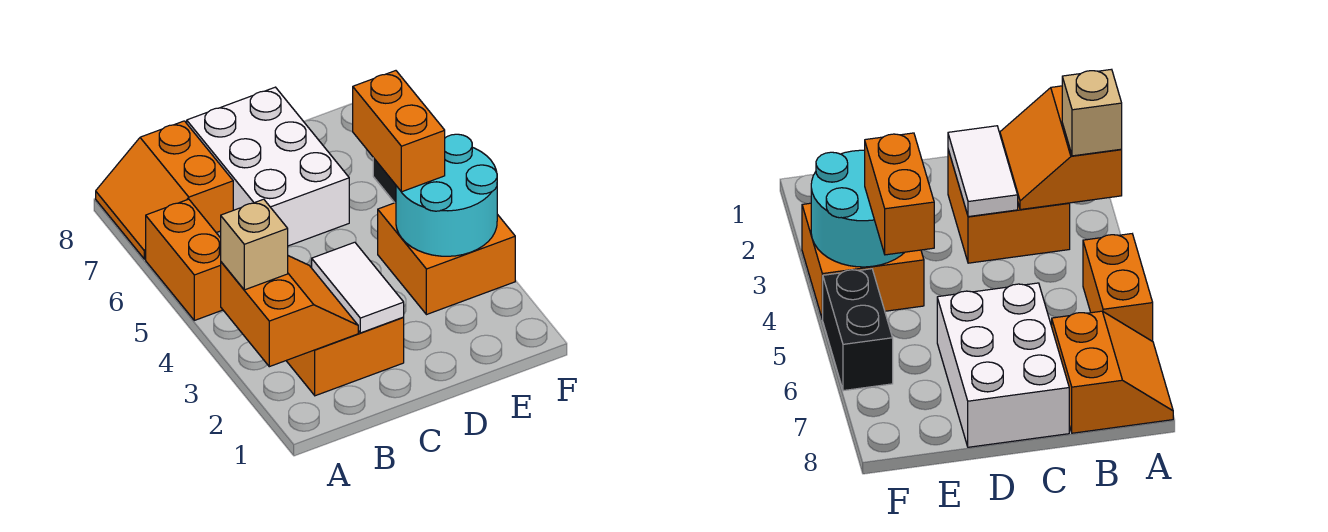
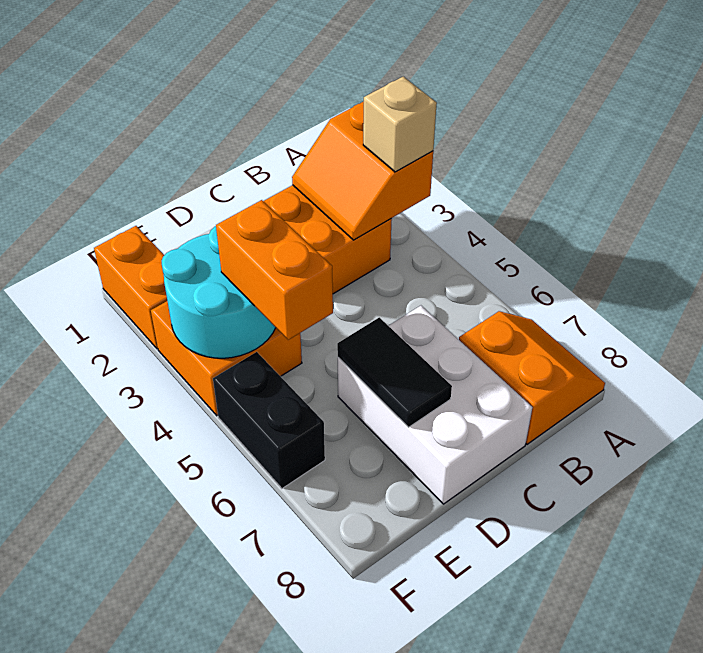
orange 1x2 brick [146,199,223,320] -> orange 1x2 brick moved to [94,226,167,349]
white 1x2 tile [312,242,404,333] -> none
none -> black 1x2 tile [337,317,452,427]

